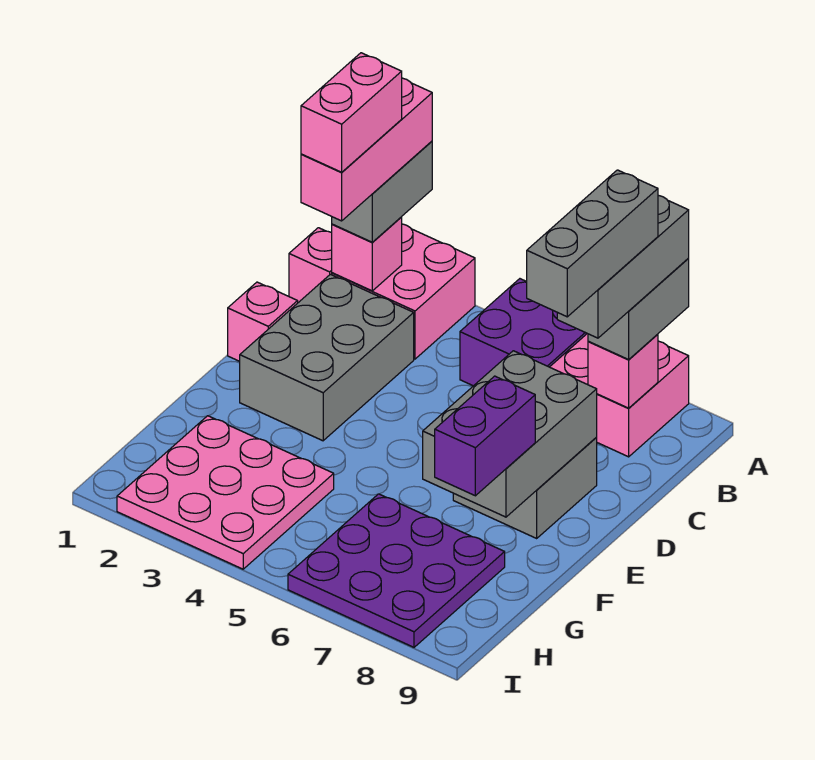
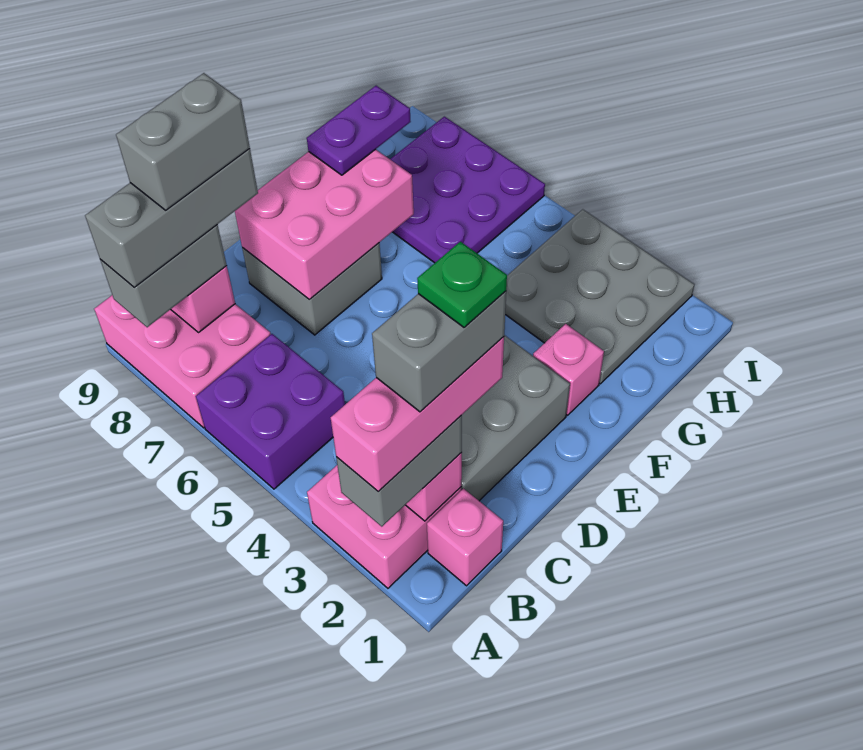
pink 2x2 brick [550,334,689,457] -> pink 2x3 brick [94,295,271,428]
pink 1x2 brick [301,53,402,172] -> grey 1x2 brick [372,291,506,412]
grey 1x3 brick [527,170,658,317] -> grey 1x2 brick [116,73,250,210]
none -> green 1x1 plate [417,242,507,327]
pink 1x1 brick [228,282,298,361] -> pink 1x1 brick moved to [533,324,604,415]
grey 2x3 brick [423,351,597,517] -> pink 2x3 brick [235,149,414,300]
purple 1x2 brick [435,376,535,496] -> purple 1x2 plate [307,86,411,175]
pink 3x3 plate [117,416,334,569] -> grey 3x3 plate [505,209,695,384]

